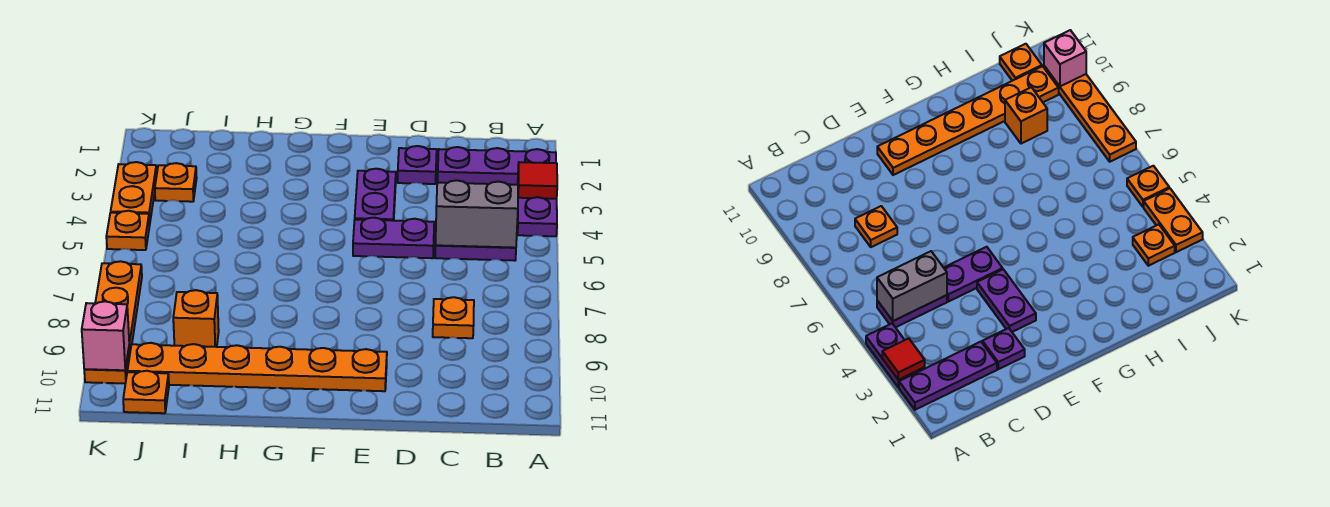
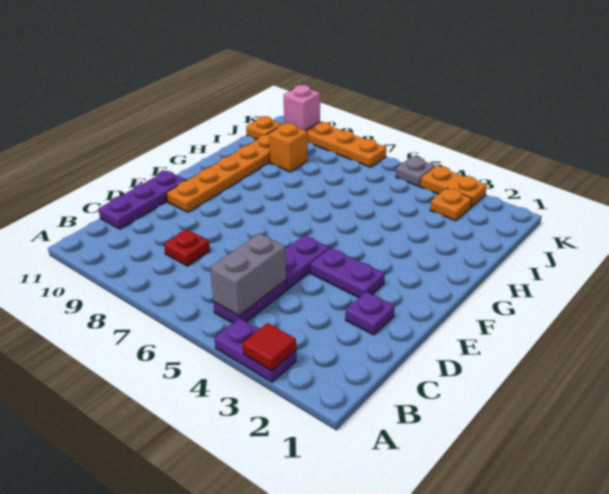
purple 1x3 plate [438,147,556,185] -> purple 1x3 plate moved to [98,171,186,229]
orange 1x1 plate [433,297,474,338] -> red 1x1 plate [164,229,210,266]
orange 1x1 plate [106,211,150,250] -> grey 1x1 plate [396,157,435,186]

